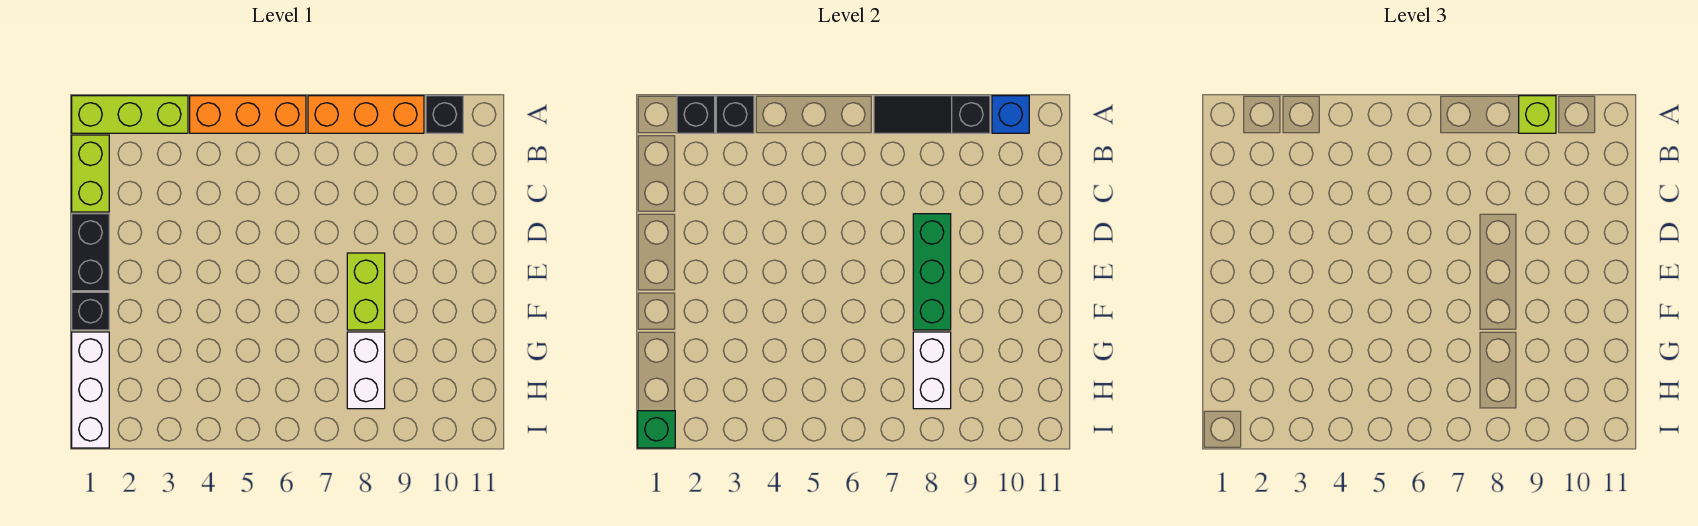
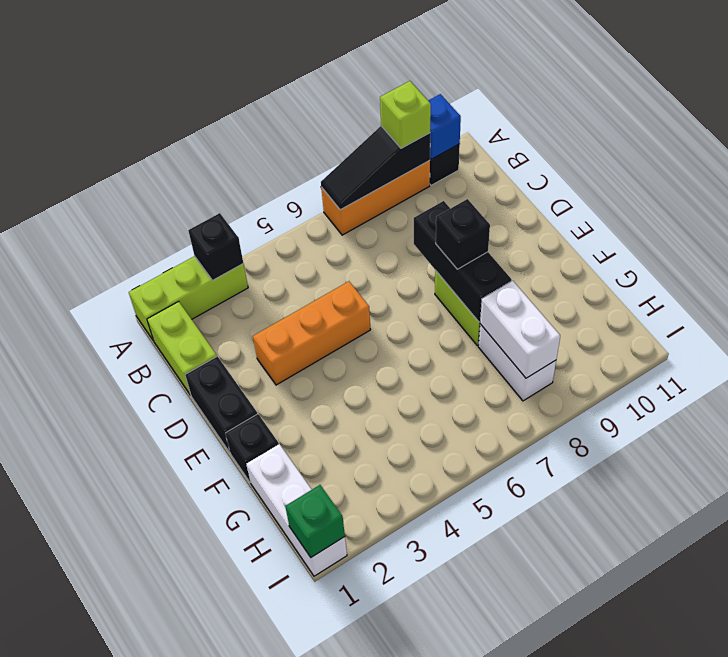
black 1x1 brick [677,96,715,133] -> black 1x1 brick moved to [436,199,490,269]
orange 1x3 brick [190,96,306,133] -> orange 1x3 brick moved to [253,281,371,385]
green 1x3 brick [913,214,951,330] -> black 1x3 brick [414,201,512,322]

